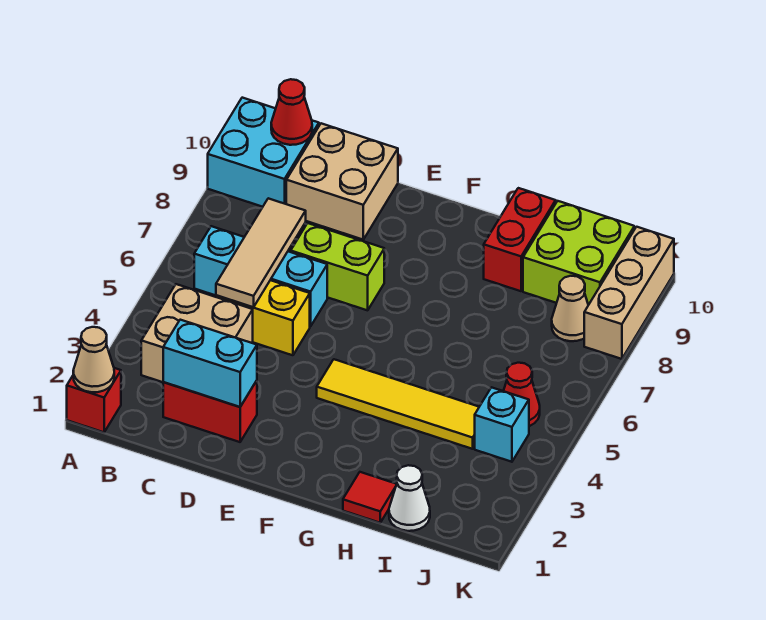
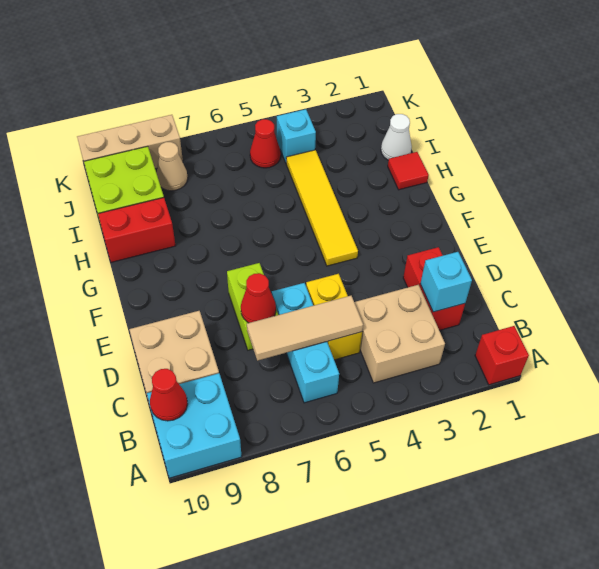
tan 1x1 cone [73,327,114,392] -> none
cyan 1x2 brick [163,320,257,407] -> cyan 1x1 brick [420,252,472,312]
none -> red 1x1 cone [241,273,276,323]

